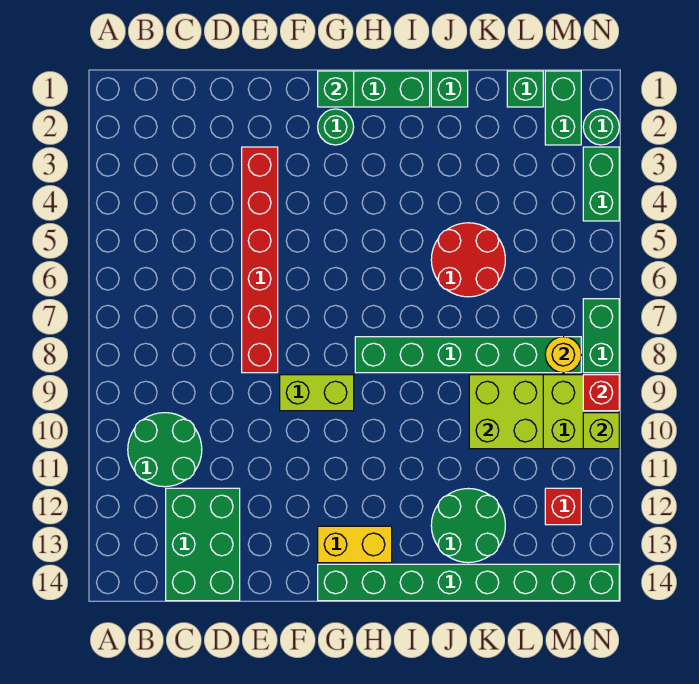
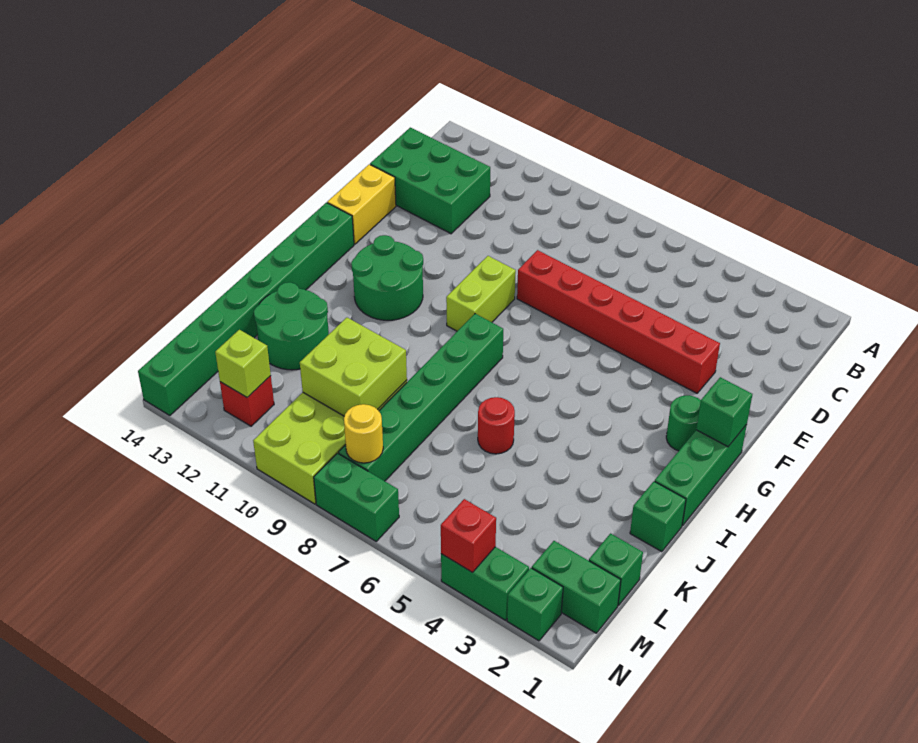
green 2x2 round brick [128,413,202,487] -> green 2x2 round brick moved to [351,235,423,320]
yellow 1x2 brick [318,526,392,563] -> yellow 1x2 brick moved to [327,164,396,244]
red 2x2 round brick [431,223,505,297] -> red 1x1 round brick [478,397,515,454]
green 1x1 round brick [583,109,619,145] -> green 1x1 brick [507,568,563,641]
red 1x1 brick [583,375,619,411] -> red 1x1 brick moved to [441,499,496,572]
lime 1x1 brick [583,413,619,449] -> lime 1x1 brick moved to [215,330,271,397]

